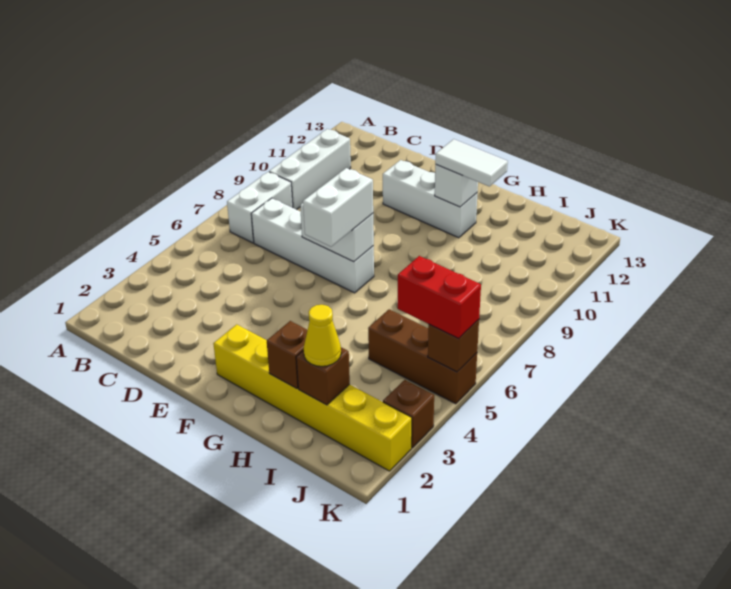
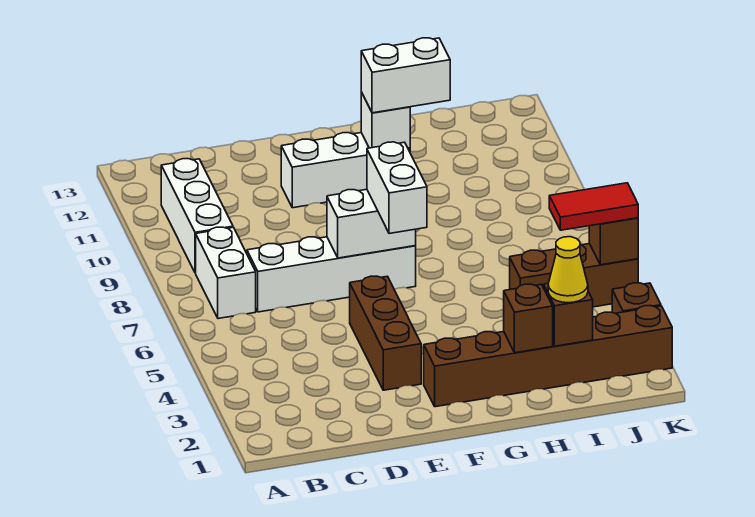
none -> brown 1x3 brick [350,276,421,390]
yellow 1x6 brick [213,324,412,471] -> brown 1x6 brick [424,306,672,407]
white 1x2 tile [435,139,508,187] -> white 1x2 brick [361,38,450,113]
red 1x2 brick [398,256,481,339] -> red 1x2 tile [549,183,638,230]

